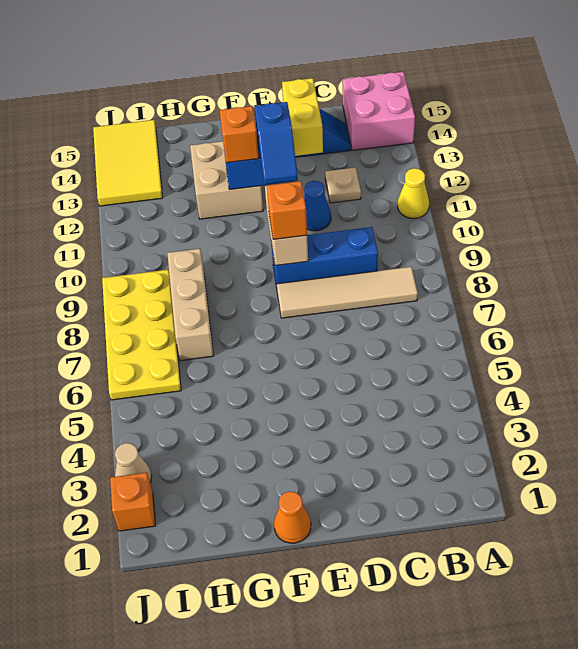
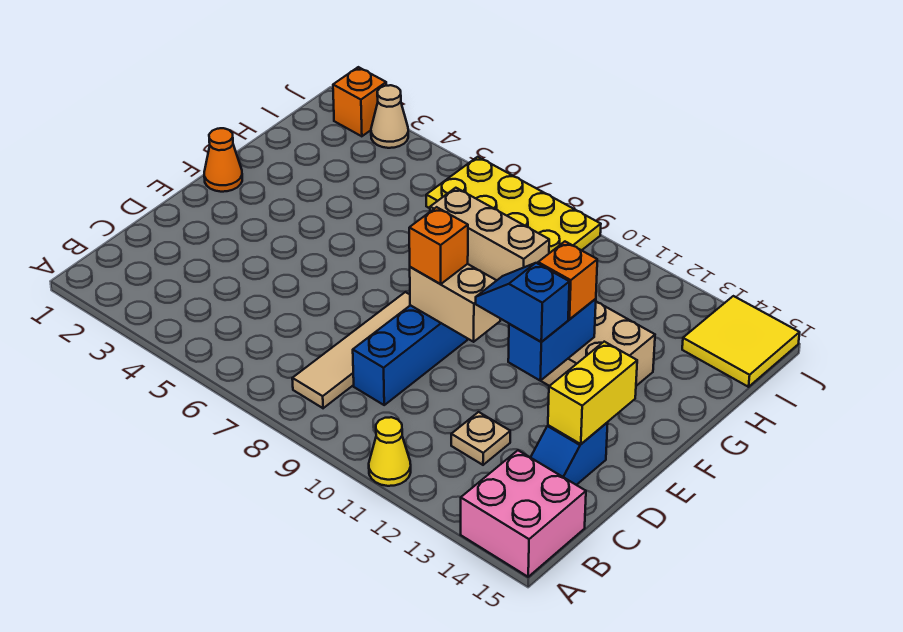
blue 1x1 cone [304,181,331,231] -> none
yellow 1x2 brick [282,78,323,156] -> yellow 1x2 brick turned to [548,342,637,444]
yellow 2x3 tile [93,120,163,206] -> yellow 2x2 tile [682,296,800,387]

